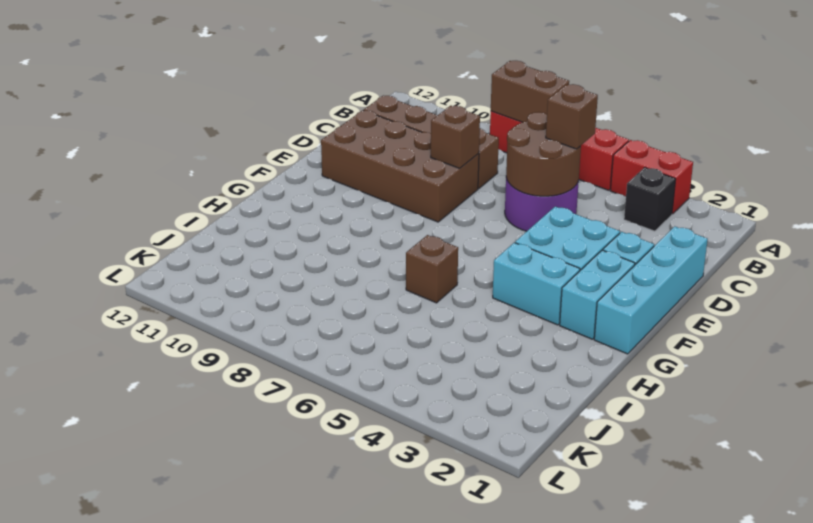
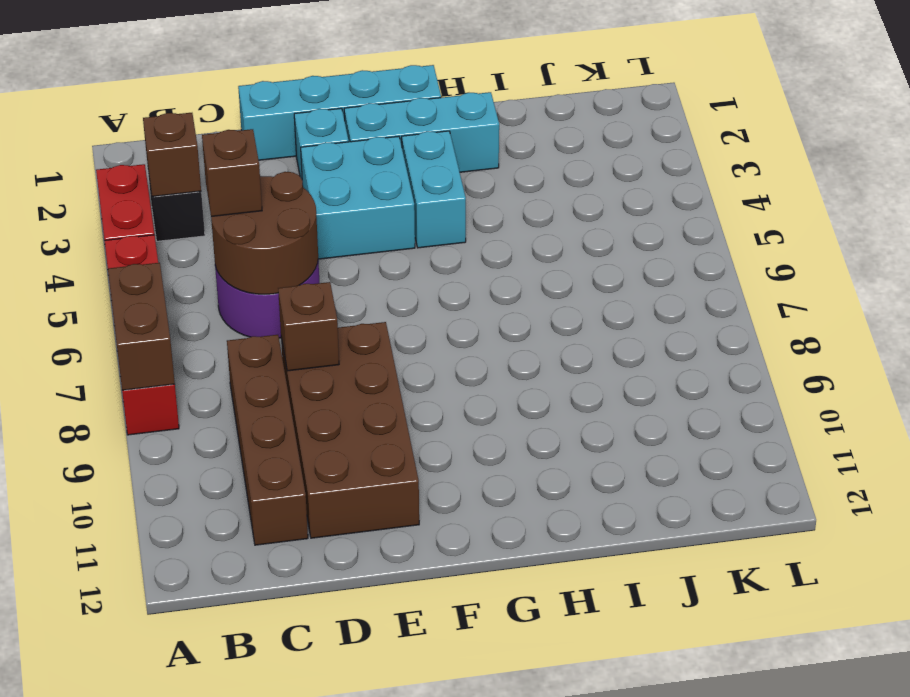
cyan 1x2 brick [560,250,635,339] -> cyan 1x3 brick [344,92,499,172]
brown 1x1 brick [406,235,458,303] -> brown 1x1 brick moved to [143,113,201,197]

